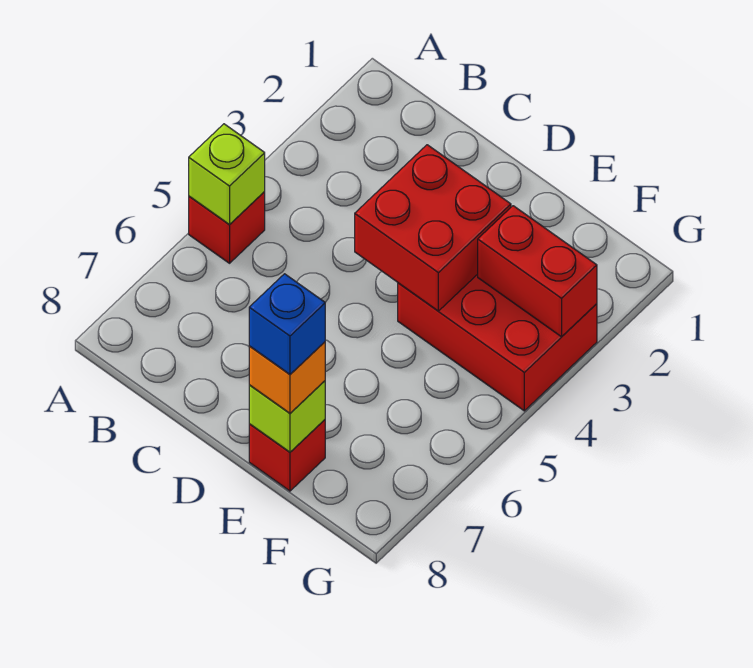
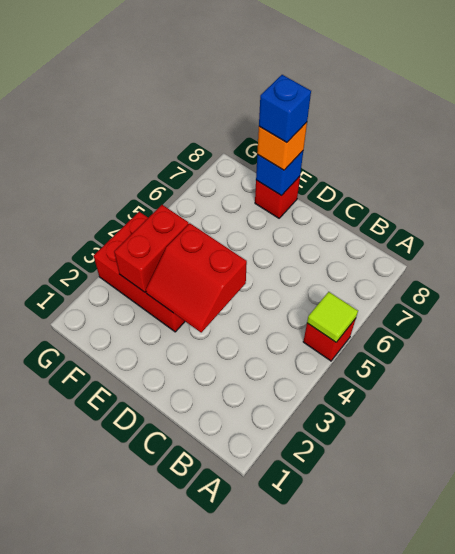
lime 1x1 brick [189,124,265,224] -> lime 1x1 tile [307,292,358,342]
red 2x2 brick [355,145,511,311] -> red 2x2 slope [146,223,247,332]
lime 1x1 brick [249,381,325,452] -> blue 1x1 brick [256,151,303,196]
red 1x2 brick [478,206,597,337] -> red 1x2 brick turned to [114,205,189,292]

